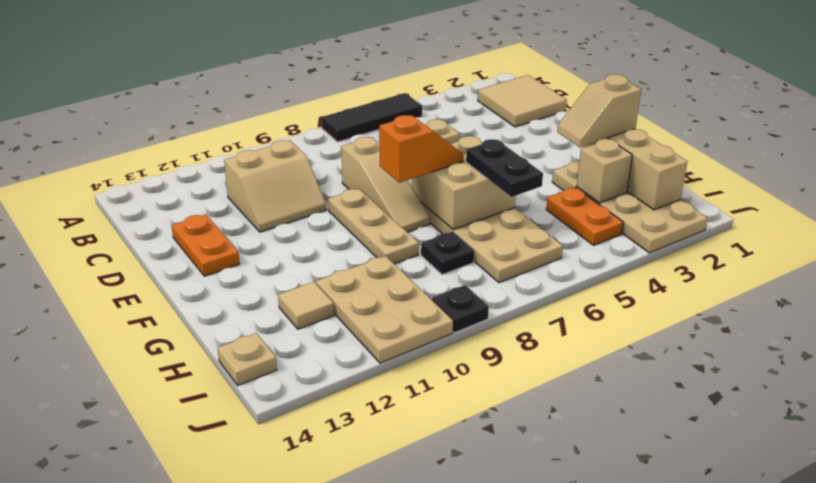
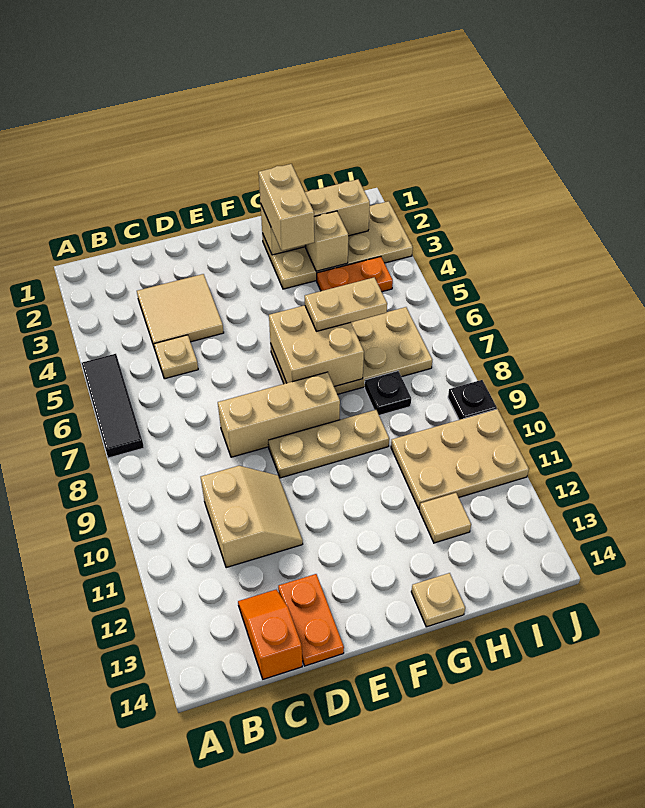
tan 2x2 tile [478,75,567,127] -> tan 2x2 tile moved to [137,274,224,349]
tan 1x3 slope [341,137,430,232] -> tan 1x3 brick [218,372,340,457]
orange 1x2 plate [172,214,240,276] -> orange 1x2 plate turned to [278,574,344,666]
orange 1x2 slope [379,115,464,183] -> orange 1x2 slope moved to [238,590,302,679]
tan 1x2 slope [557,74,641,147] -> tan 1x2 brick [259,164,314,251]
black 1x2 plate [466,139,543,197] -> tan 1x2 plate [305,277,387,331]
tan 1x1 plate [218,333,277,386] -> tan 1x1 plate moved to [411,573,465,627]

